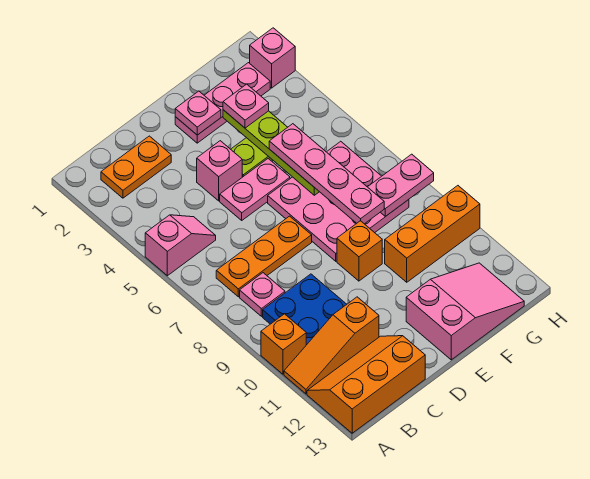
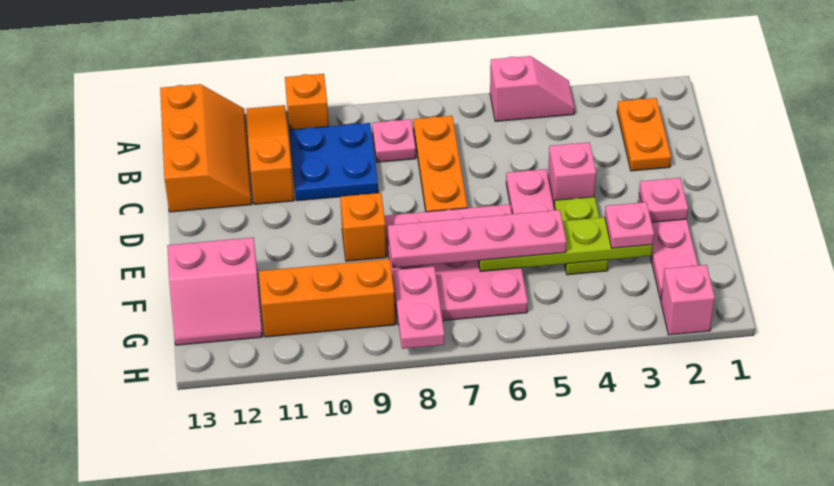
pink 1x2 slope [145,215,216,276] -> pink 1x2 slope turned to [490,56,575,121]
pink 2x3 slope [406,263,524,360] -> pink 2x2 slope [167,237,262,345]
orange 1x3 brick [385,186,480,282] -> orange 1x3 brick turned to [259,259,395,337]

